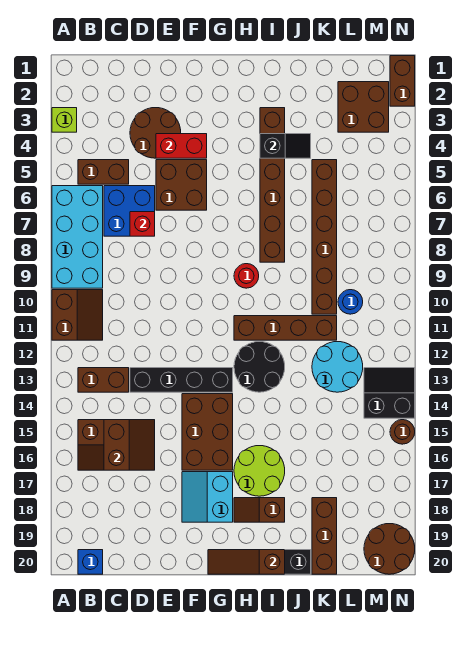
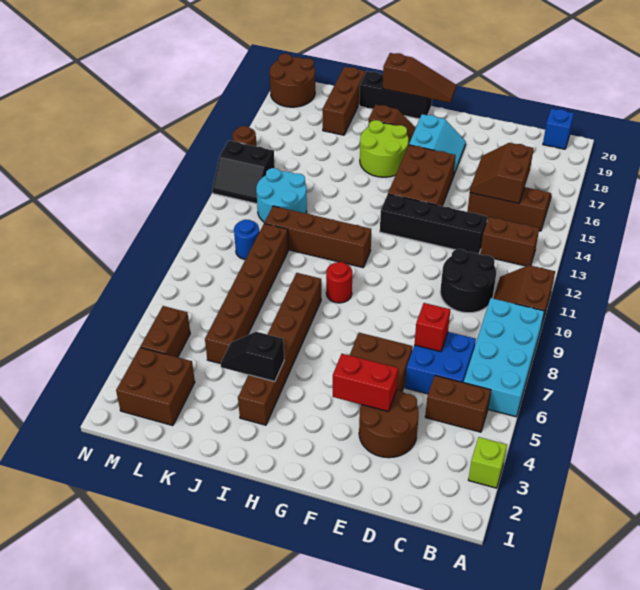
black 2x2 round brick [234,342,285,392] -> black 2x2 round brick moved to [440,249,496,313]
brown 1x2 brick [390,56,415,106] -> brown 1x2 brick moved to [140,306,190,357]

